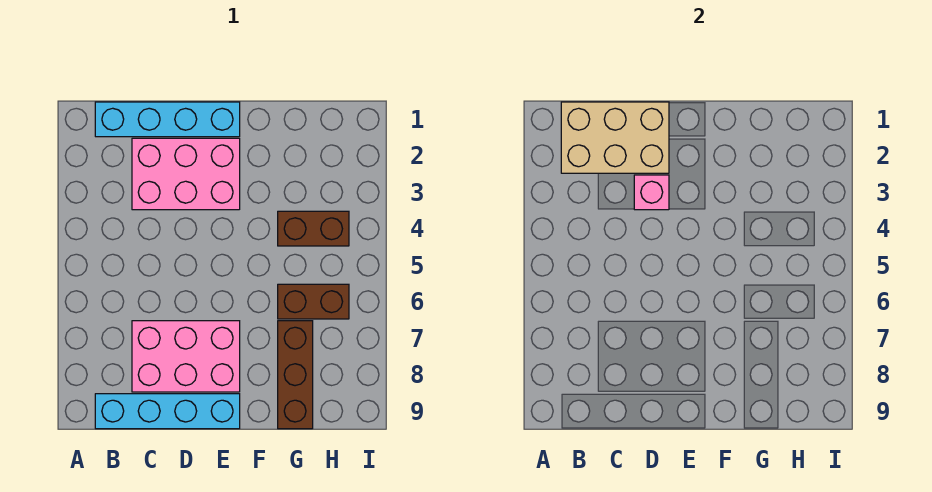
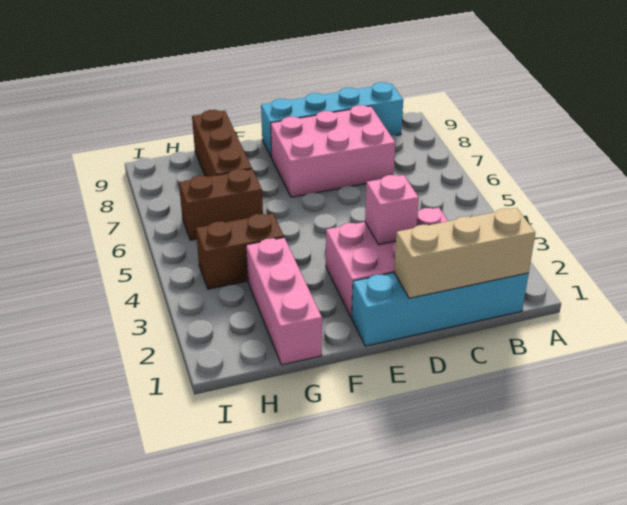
tan 2x3 brick [561,102,669,173] -> tan 1x3 brick [394,208,535,298]
none -> pink 1x3 brick [246,238,322,365]

